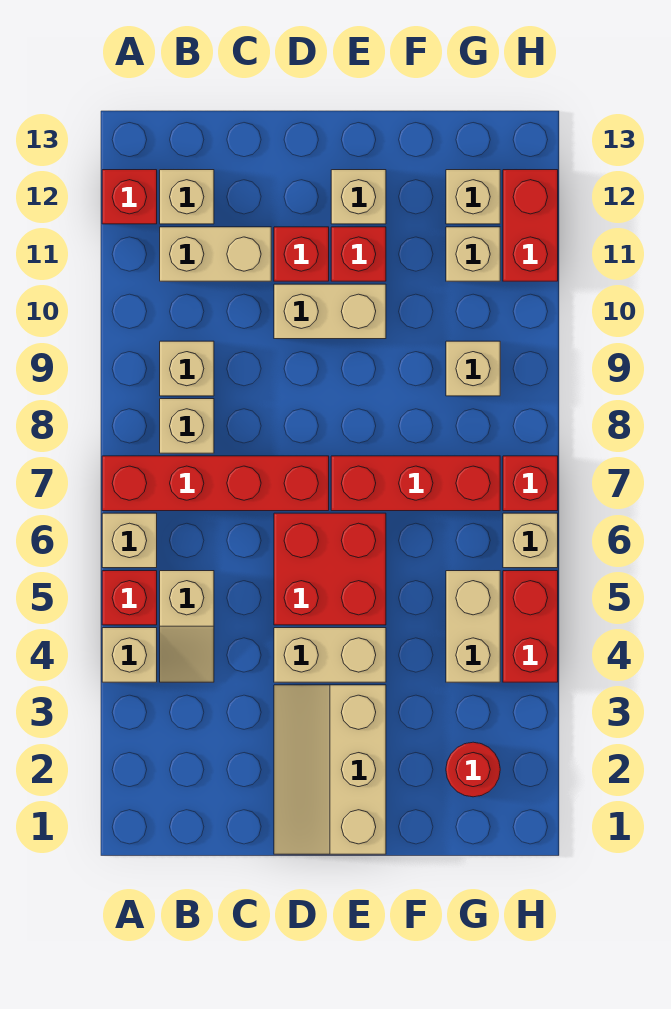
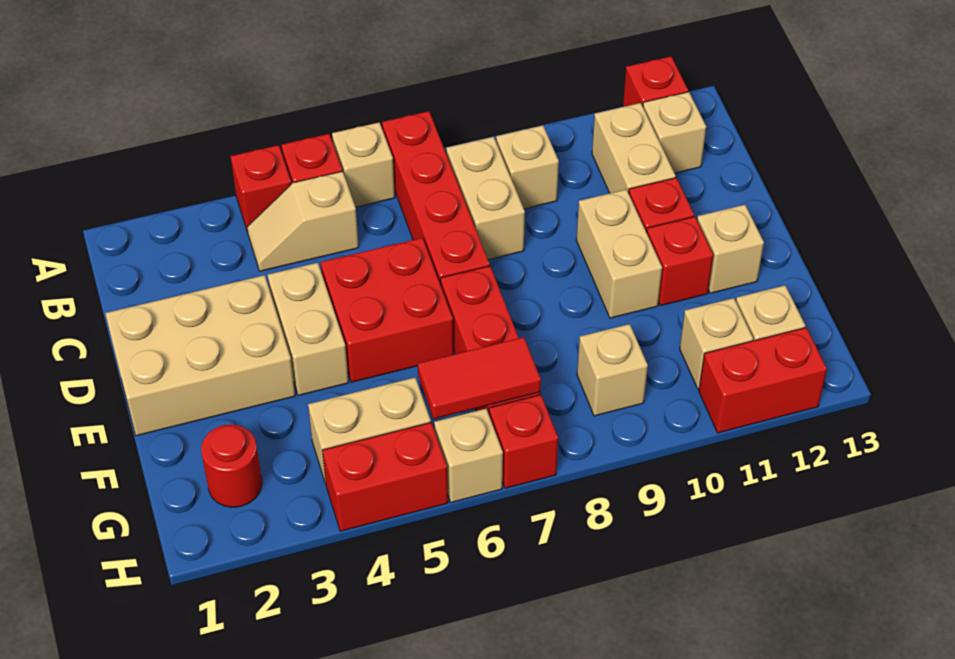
tan 1x1 brick [102,628,157,682] -> red 1x1 brick [230,145,291,232]
tan 1x1 brick [160,399,214,453] -> tan 1x2 brick [446,137,525,260]
tan 2x3 slope [274,685,386,854] -> tan 2x3 brick [105,275,295,436]
none -> red 1x2 tile [418,337,541,419]

